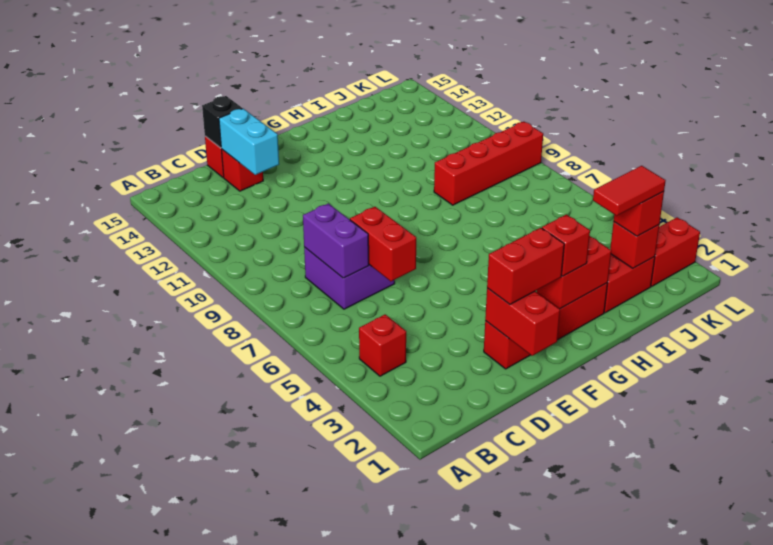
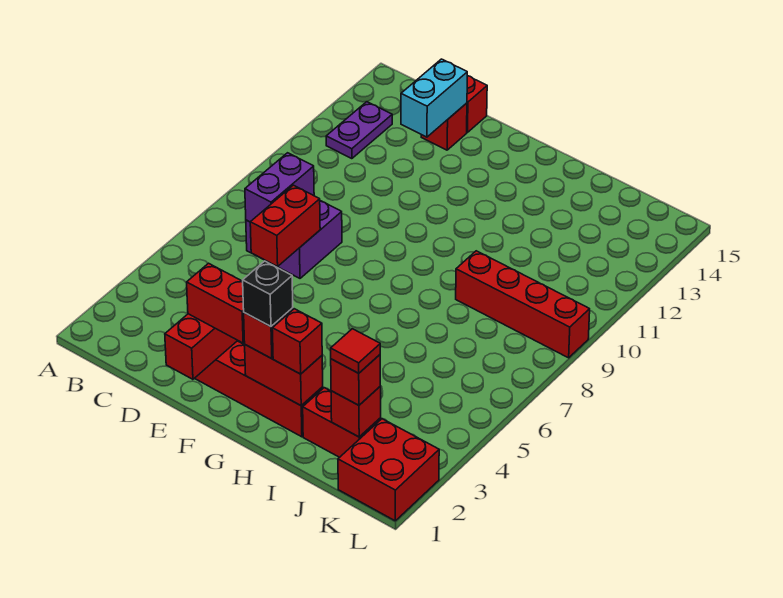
red 1x1 brick [359,314,406,376] -> red 1x1 brick moved to [272,309,322,374]
none -> purple 1x2 plate [326,102,392,159]
black 1x1 brick [202,96,242,148] -> black 1x1 brick moved to [243,261,293,327]
red 1x2 tile [593,166,666,216] -> red 1x1 tile [331,329,380,373]
red 1x2 brick [651,217,700,286] -> red 2x2 brick [338,419,439,521]

